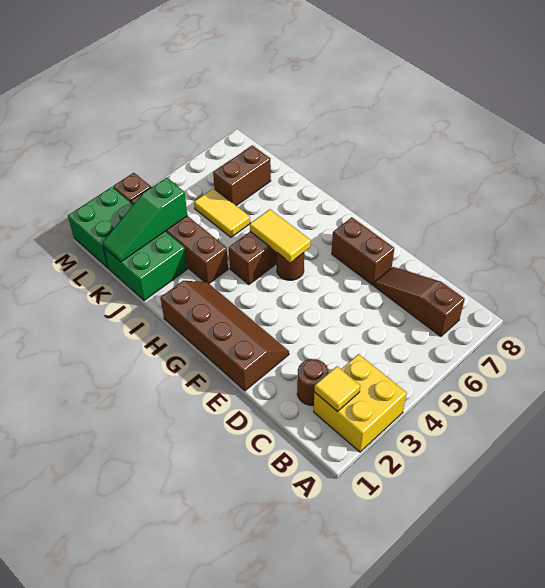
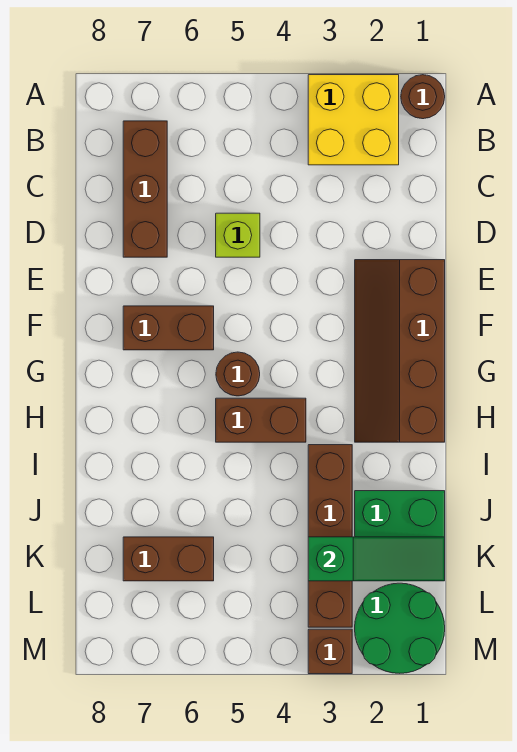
yellow 1x1 tile [315,366,360,412] -> none
brown 1x3 slope [374,267,465,336] -> brown 1x3 brick [123,121,167,257]
brown 1x1 round brick [297,359,329,405] -> brown 1x1 round brick moved to [401,75,445,119]
none -> lime 1x1 brick [216,213,260,257]
brown 1x2 brick [332,217,394,285] -> brown 1x2 brick turned to [123,306,214,350]
yellow 1x2 tile [250,209,311,262] -> none
yellow 1x2 tile [194,188,250,237] -> none
green 2x2 brick [68,187,133,268] -> green 2x2 round brick [355,583,445,673]

